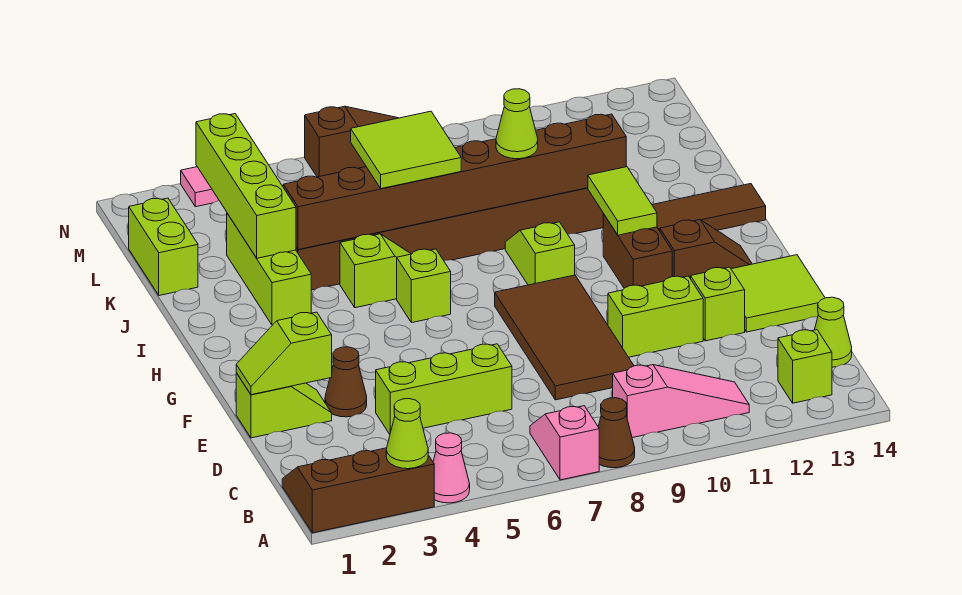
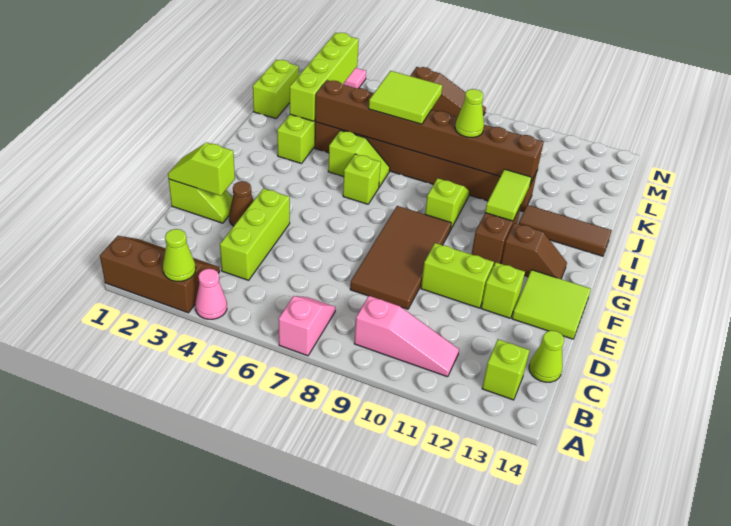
brown 1x1 cone [598,398,635,468] -> none
lime 1x3 brick [376,344,512,434] -> lime 1x3 brick turned to [220,188,290,280]

